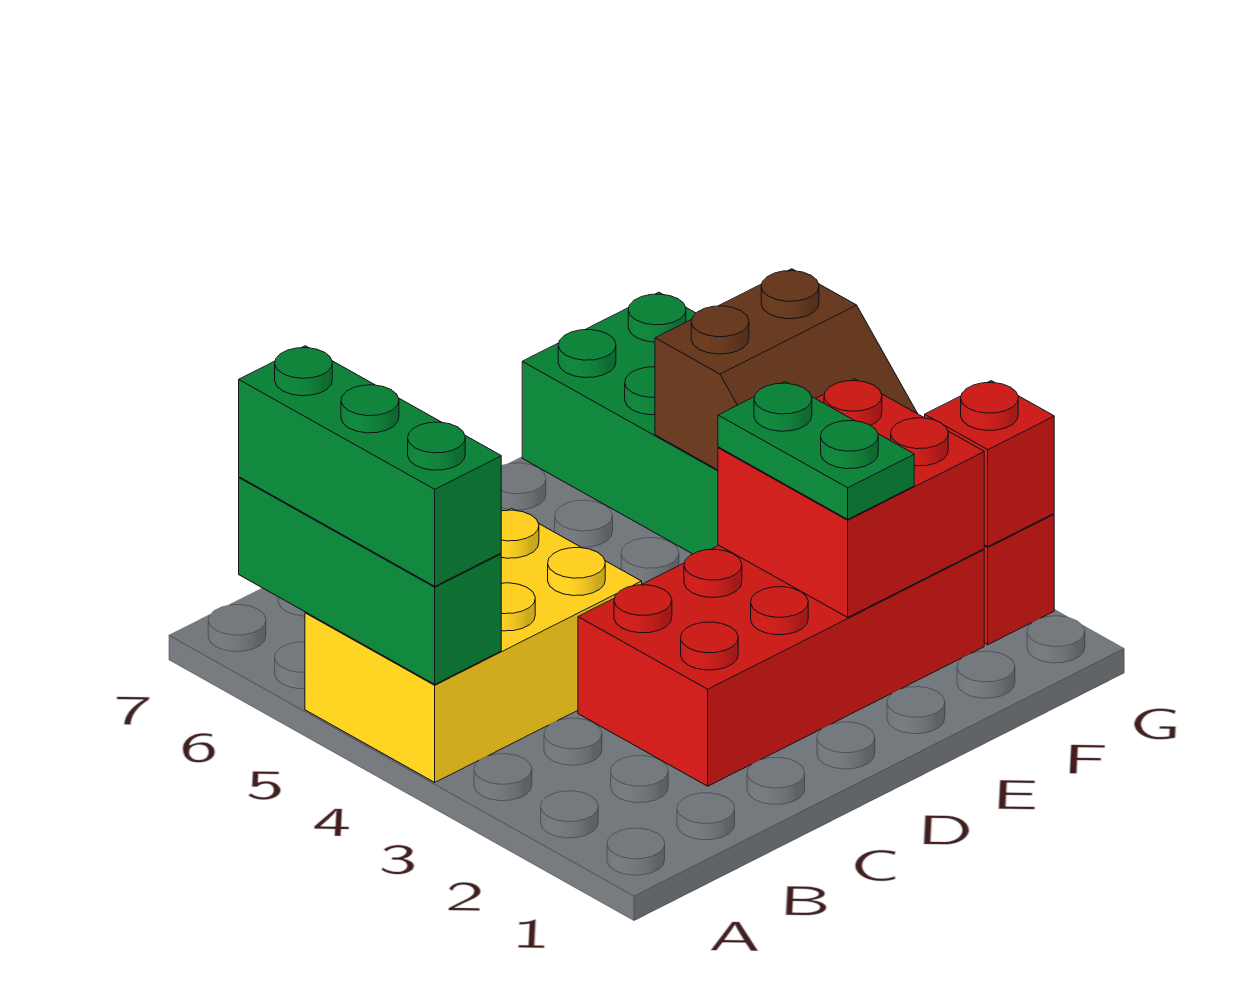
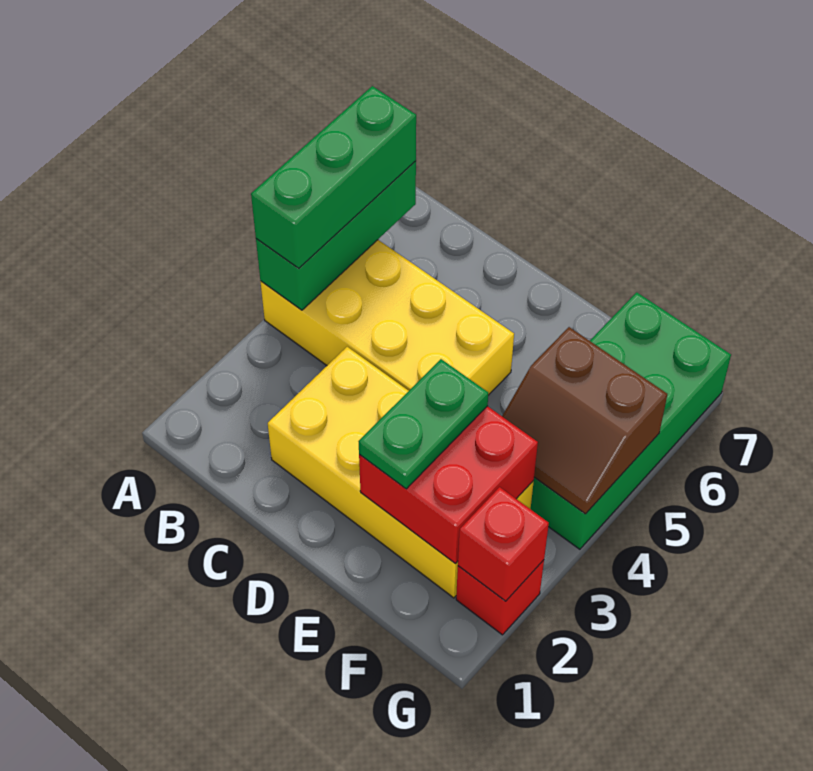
yellow 2x3 brick [305,509,642,782] -> yellow 2x4 brick [260,240,514,395]
red 2x4 brick [578,546,984,786] -> yellow 2x4 brick [268,347,534,598]

